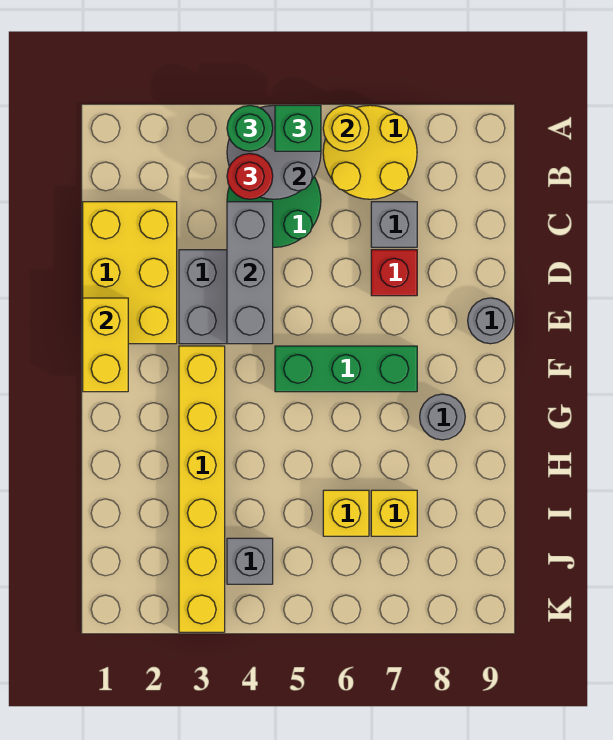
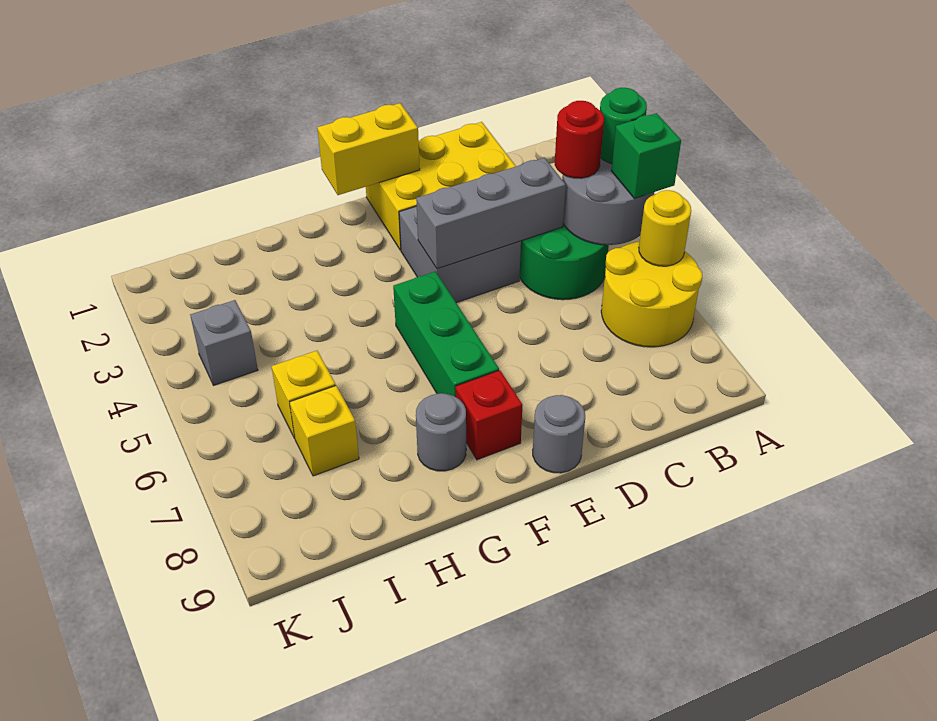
grey 1x1 brick [371,202,417,247] -> none
red 1x1 brick [371,250,417,296] -> red 1x1 brick moved to [456,370,522,460]
yellow 1x6 brick [179,346,225,632] -> none

